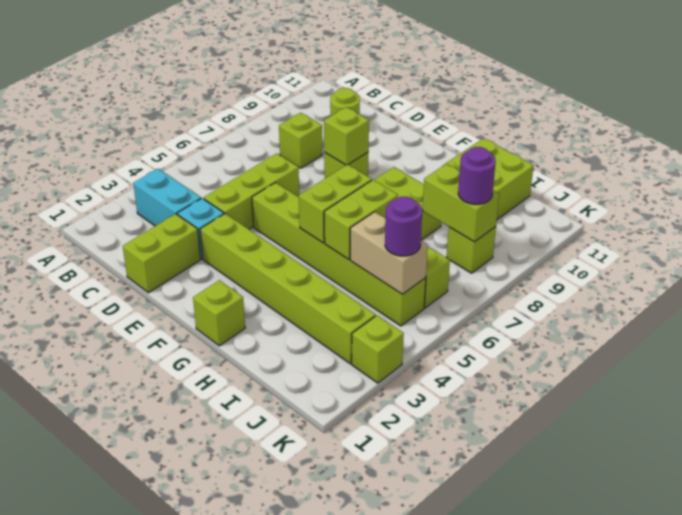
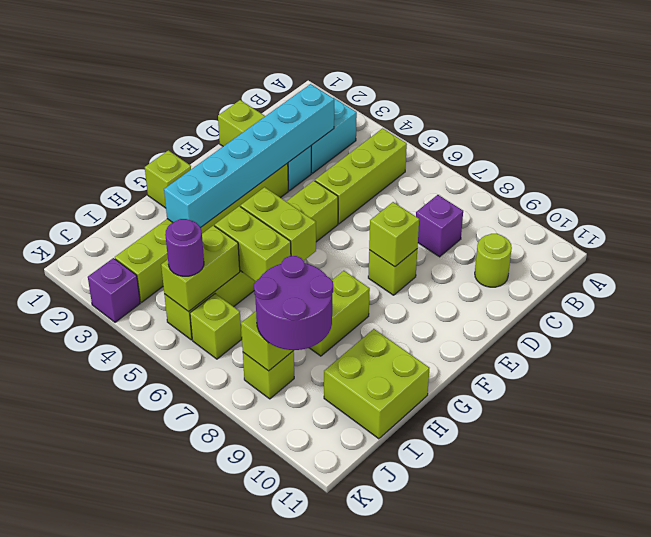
none -> cyan 1x6 brick [164,84,334,227]
lime 1x1 brick [279,113,322,168] -> purple 1x1 brick [416,195,463,257]
lime 1x3 brick [204,154,299,229] -> lime 1x3 brick turned to [315,128,407,224]
tan 1x2 brick [350,212,428,294] -> lime 1x2 brick [161,225,240,312]
purple 1x1 round brick [458,147,496,204] -> purple 2x2 round brick [254,256,333,350]
lime 1x1 brick [352,315,404,383] -> purple 1x1 brick [88,258,140,322]

